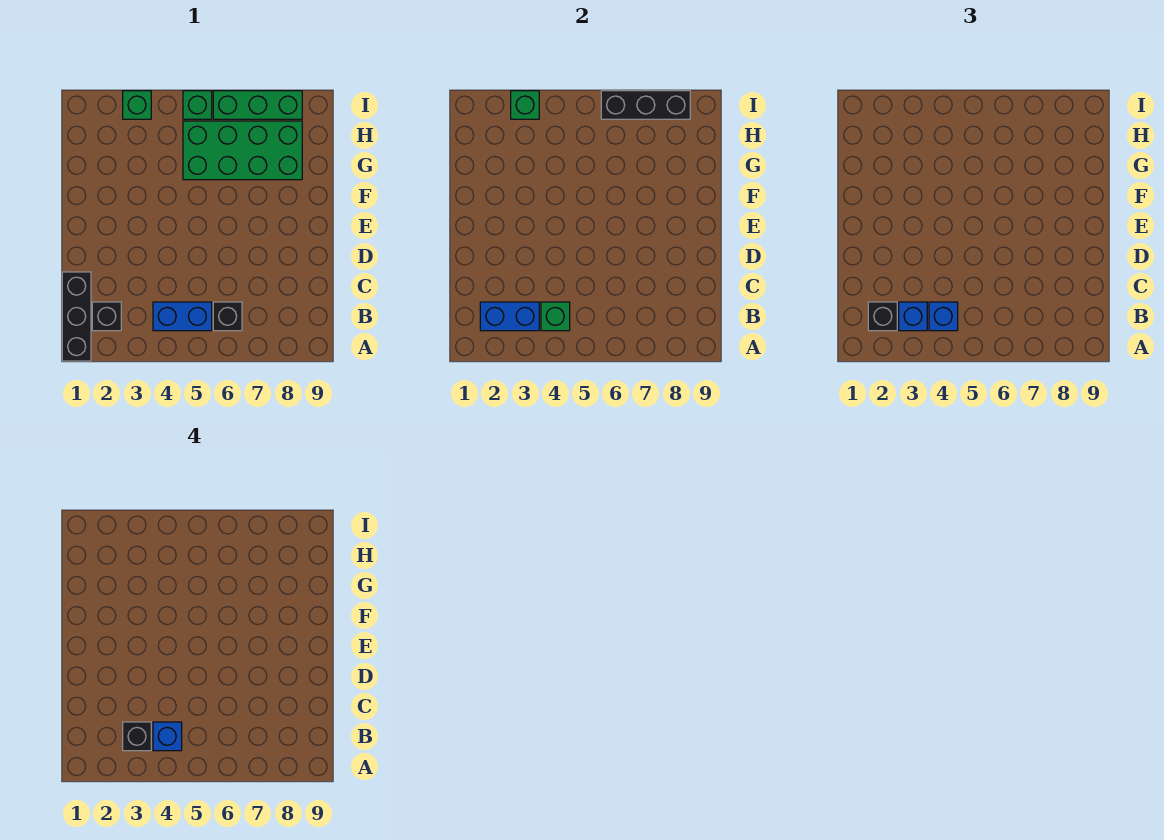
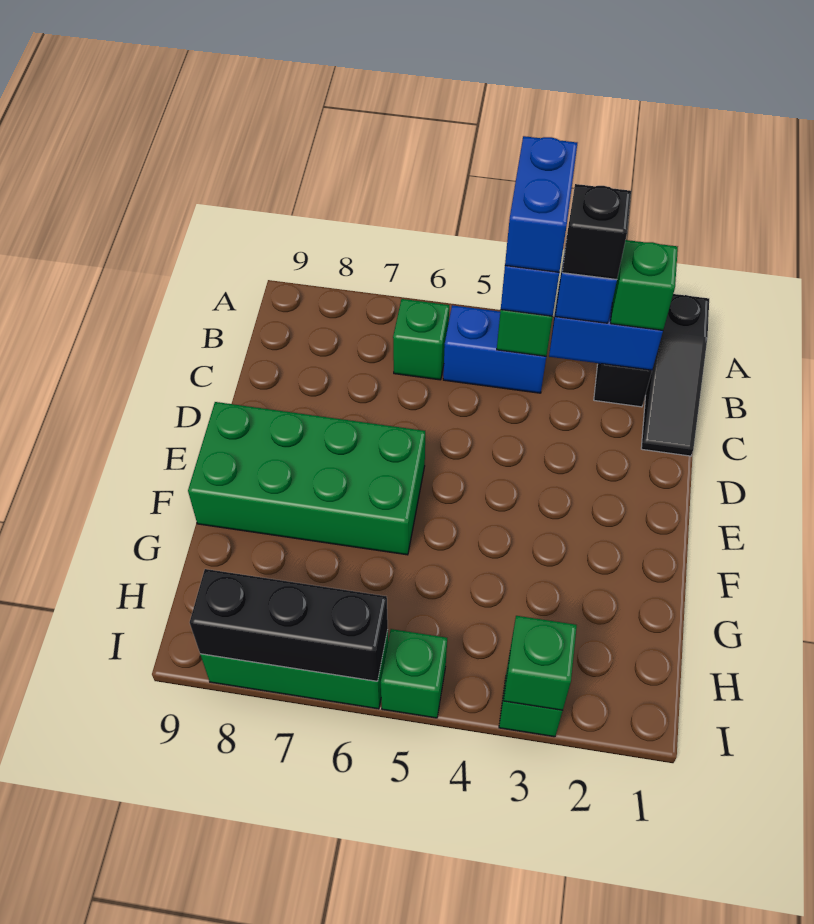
black 1x3 brick [62,272,91,361] -> black 1x3 slope [641,294,709,456]
black 1x1 brick [868,302,897,331] -> green 1x1 brick [611,240,678,330]
blue 1x1 brick [153,722,182,751] -> blue 1x2 brick [505,136,577,272]
black 1x1 brick [213,302,242,331] -> green 1x1 brick [393,299,449,380]
green 2x4 brick [183,121,302,180] -> green 2x4 brick moved to [188,402,425,555]

